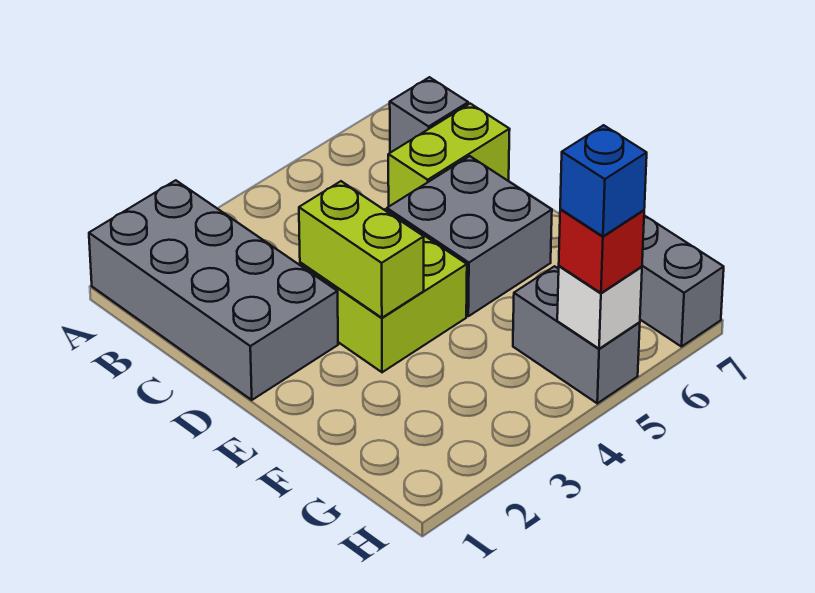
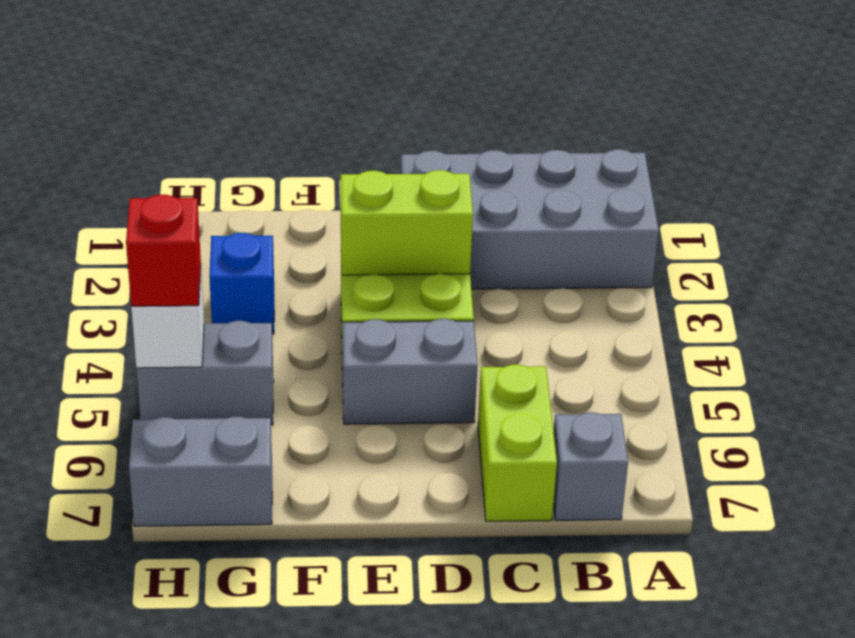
grey 2x2 brick [387,156,552,316] -> grey 1x2 brick [343,319,478,424]
blue 1x1 brick [560,125,647,236] -> blue 1x1 brick moved to [209,233,274,334]

